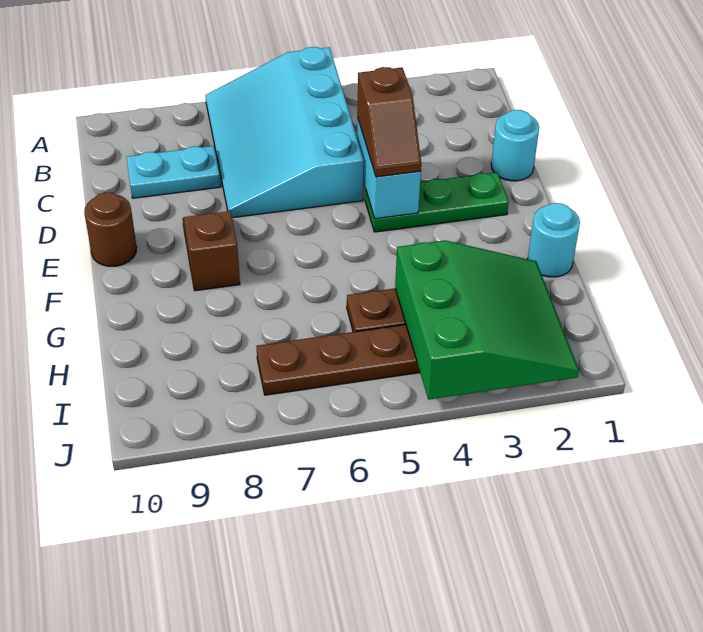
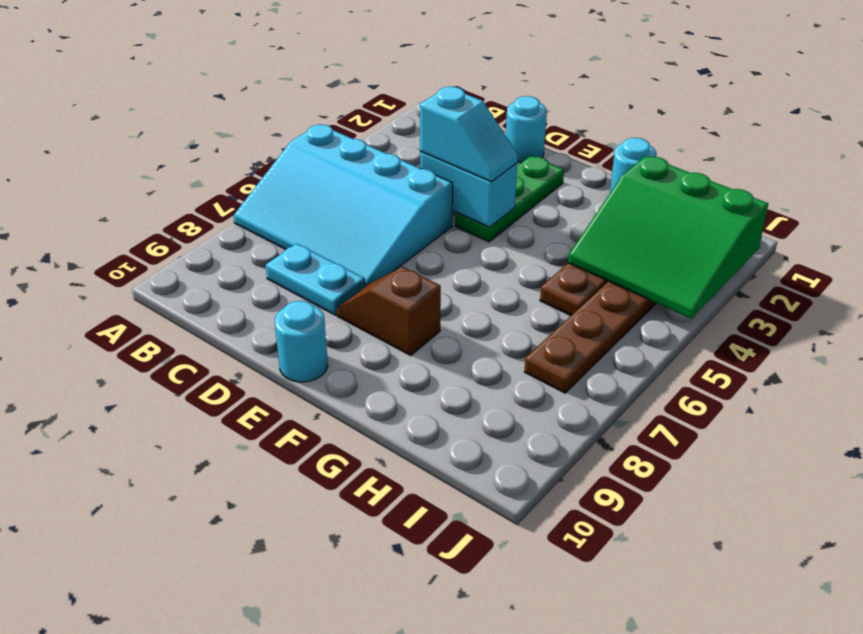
cyan 1x2 plate [127,146,221,198] -> cyan 1x2 plate turned to [266,244,365,315]
brown 1x2 slope [357,67,421,177] -> cyan 1x2 slope [420,87,518,182]
brown 1x1 round brick [84,192,137,266] -> cyan 1x1 round brick [275,301,328,382]
green 3x3 slope [395,240,579,400] -> green 3x3 slope turned to [568,156,768,318]

